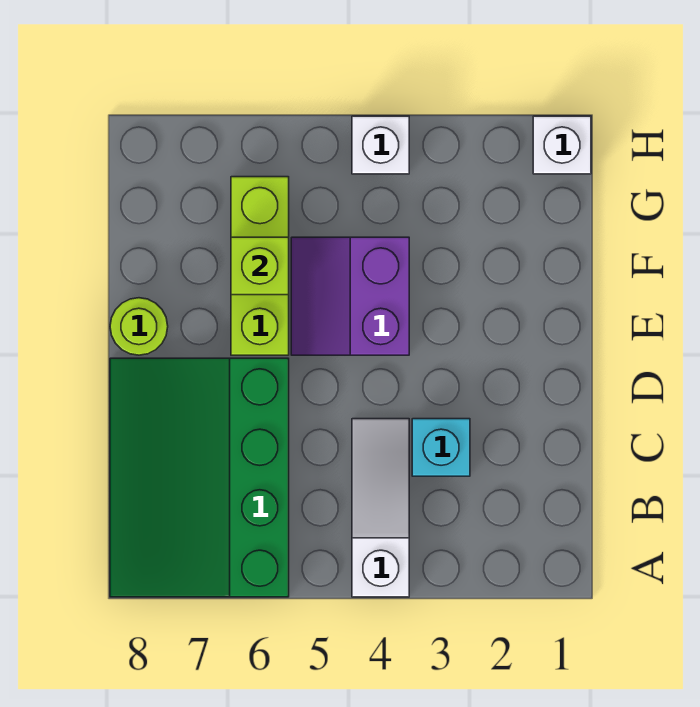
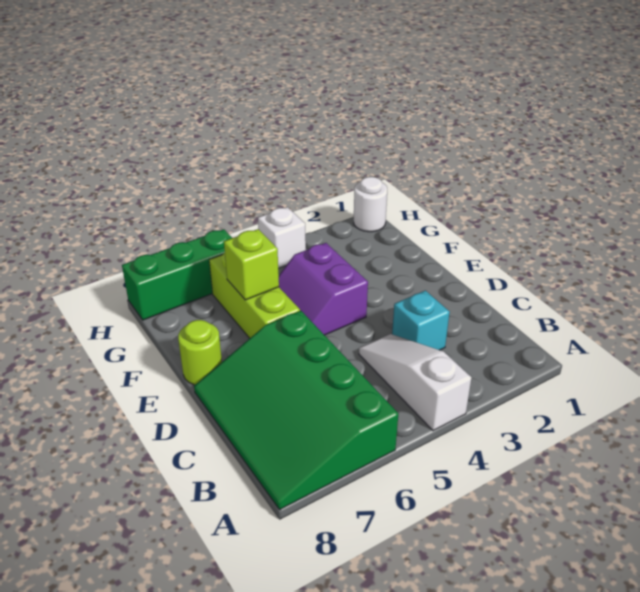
white 1x1 brick [533,116,591,174] -> white 1x1 round brick [354,177,387,232]
none -> green 1x3 brick [122,229,232,320]

